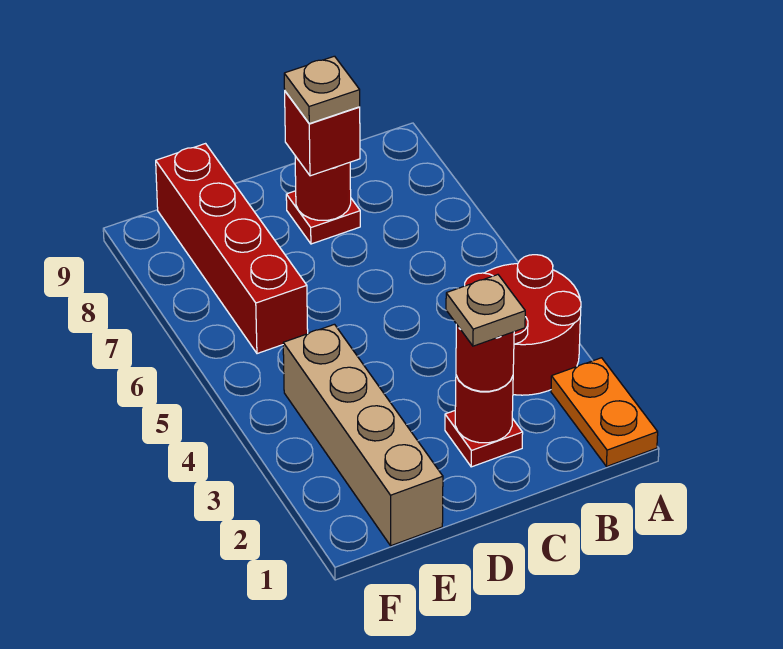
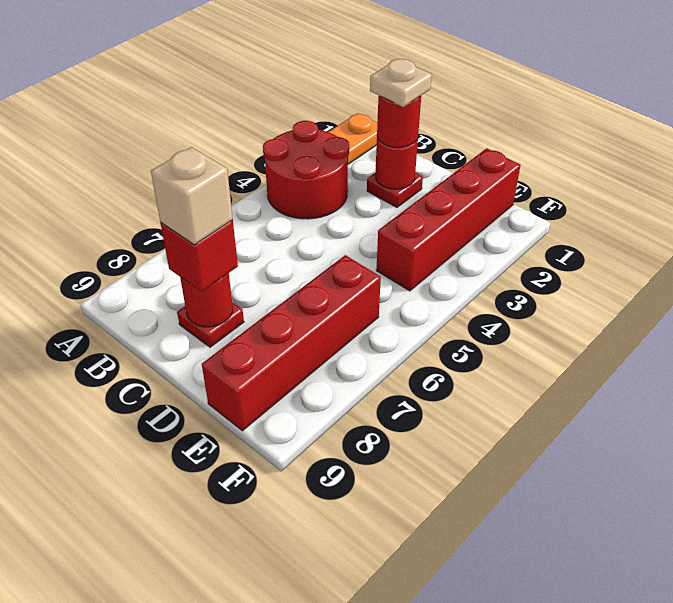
tan 1x1 plate [284,56,360,124] -> tan 1x1 brick [151,147,233,245]
tan 1x4 brick [283,324,443,546] -> red 1x4 brick [376,148,520,291]

